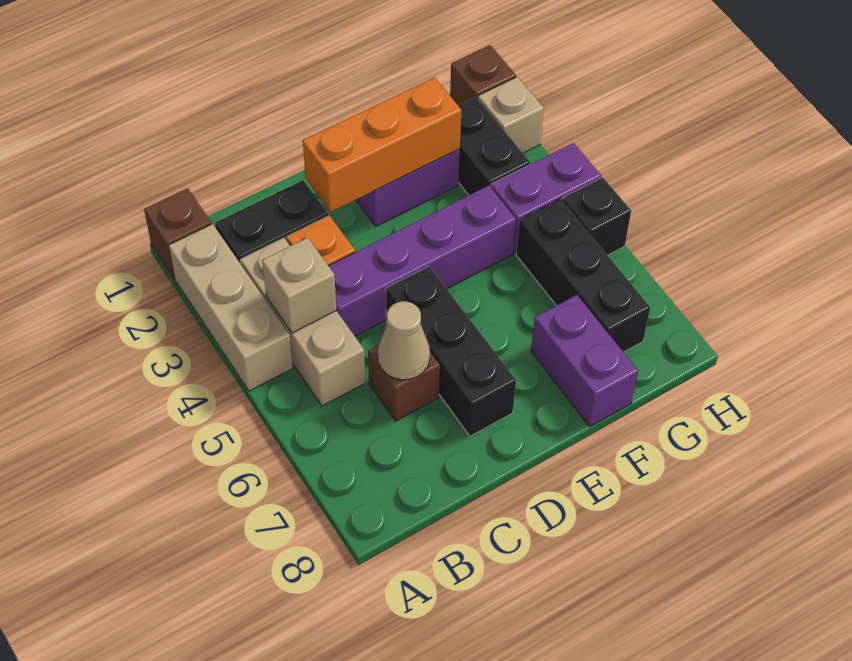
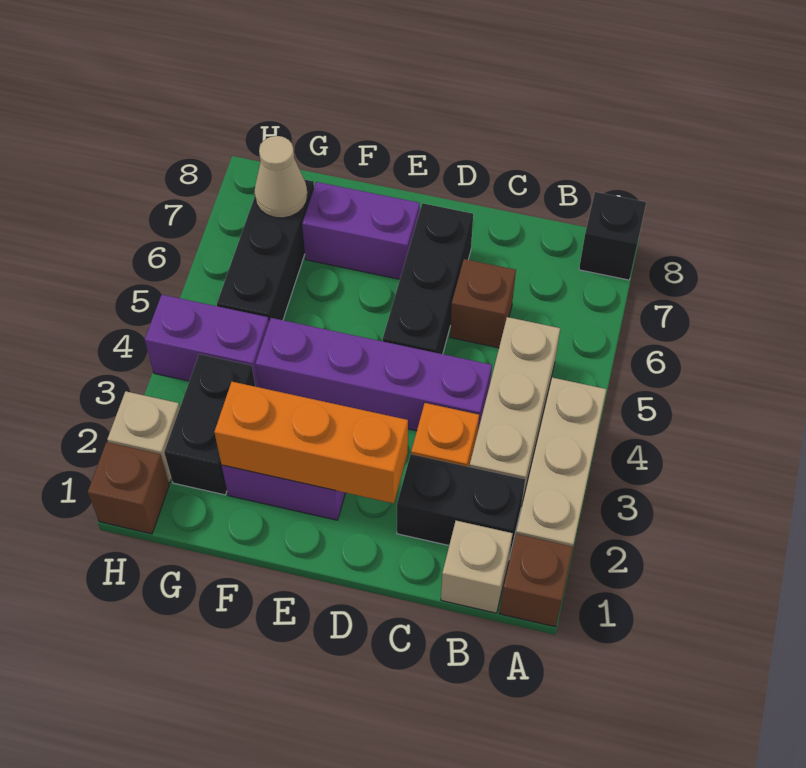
tan 1x1 brick [262,238,336,333] -> tan 1x1 brick moved to [441,521,513,613]
tan 1x1 cone [378,301,430,380] -> tan 1x1 cone moved to [254,136,307,218]
purple 1x2 brick [531,295,638,427] -> purple 1x2 brick turned to [302,182,420,279]
black 1x1 brick [562,177,631,255] -> black 1x1 brick moved to [579,192,646,280]

